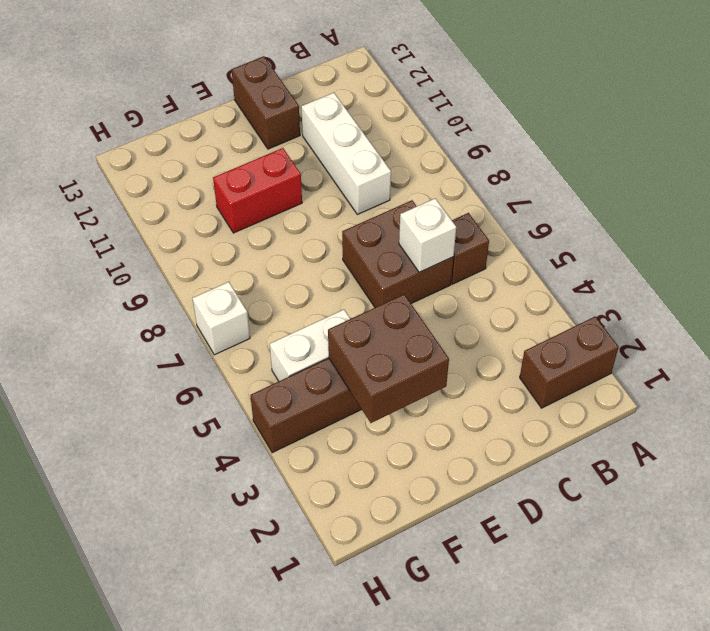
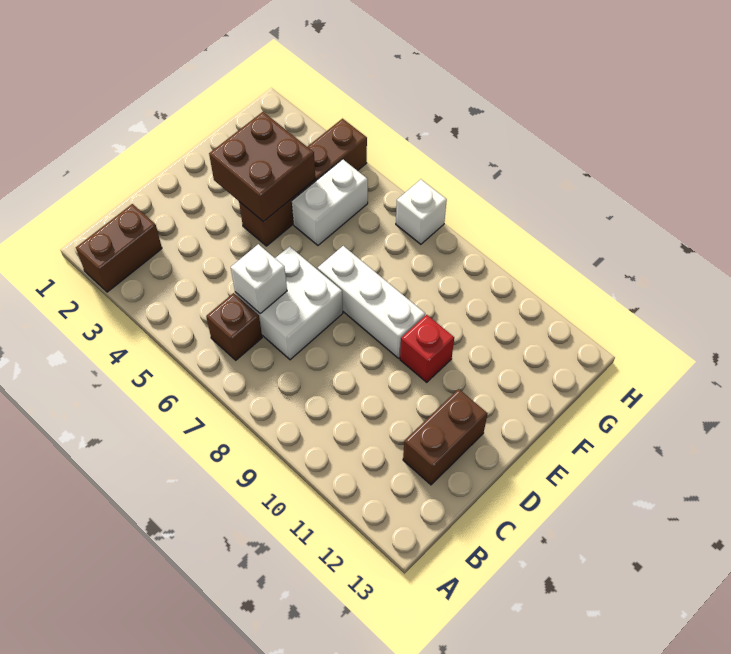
brown 2x2 brick [342,200,453,307] -> white 2x2 brick [235,246,343,360]
white 1x3 brick [301,92,391,215] -> white 1x3 brick moved to [318,246,425,358]
brown 1x2 brick [232,56,300,149] -> brown 1x2 brick turned to [403,389,487,485]
red 1x2 brick [213,148,302,233] -> red 1x1 brick [400,315,454,382]

